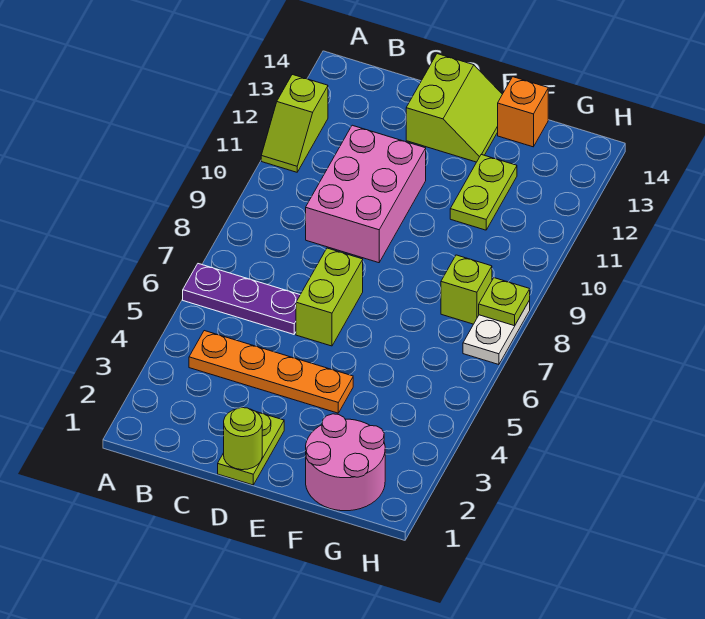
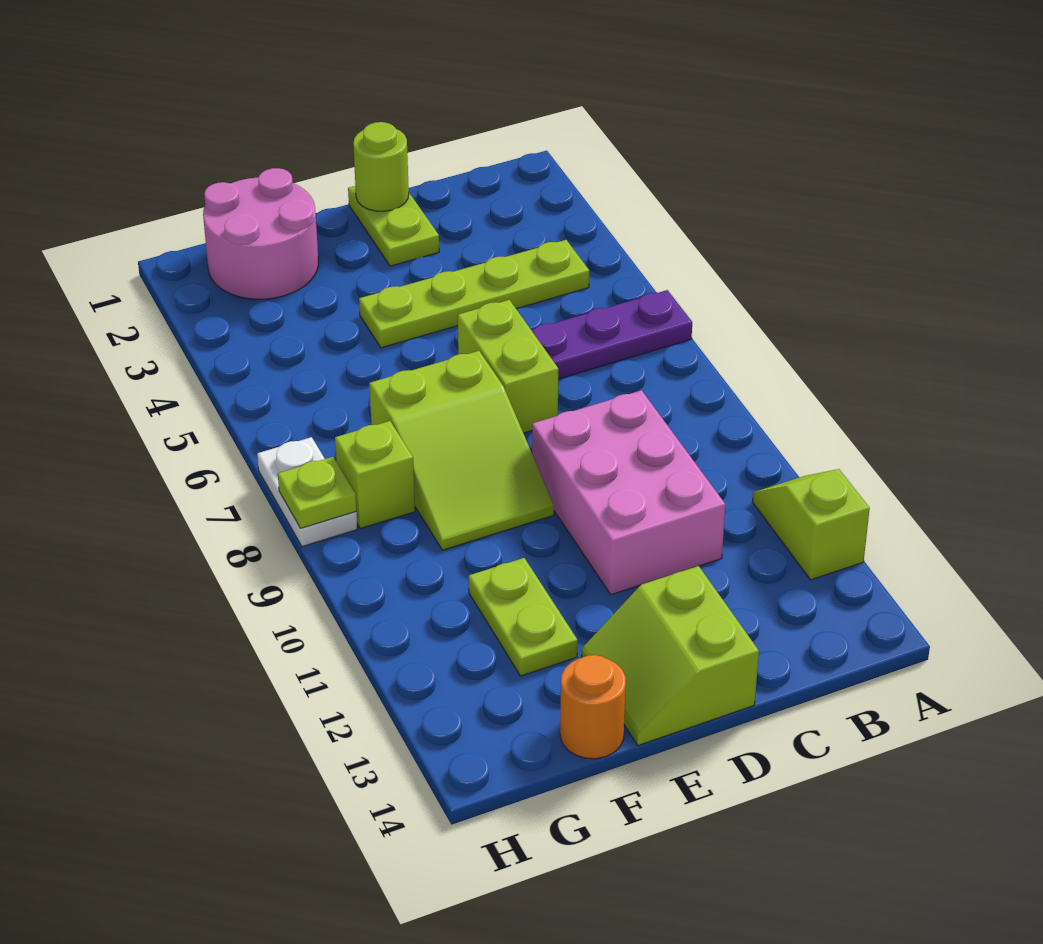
orange 1x4 plate [189,331,353,413] -> lime 1x4 plate [359,240,589,348]
none -> lime 2x3 slope [369,351,554,550]
orange 1x1 brick [498,77,548,147] -> orange 1x1 round brick [560,655,626,759]

